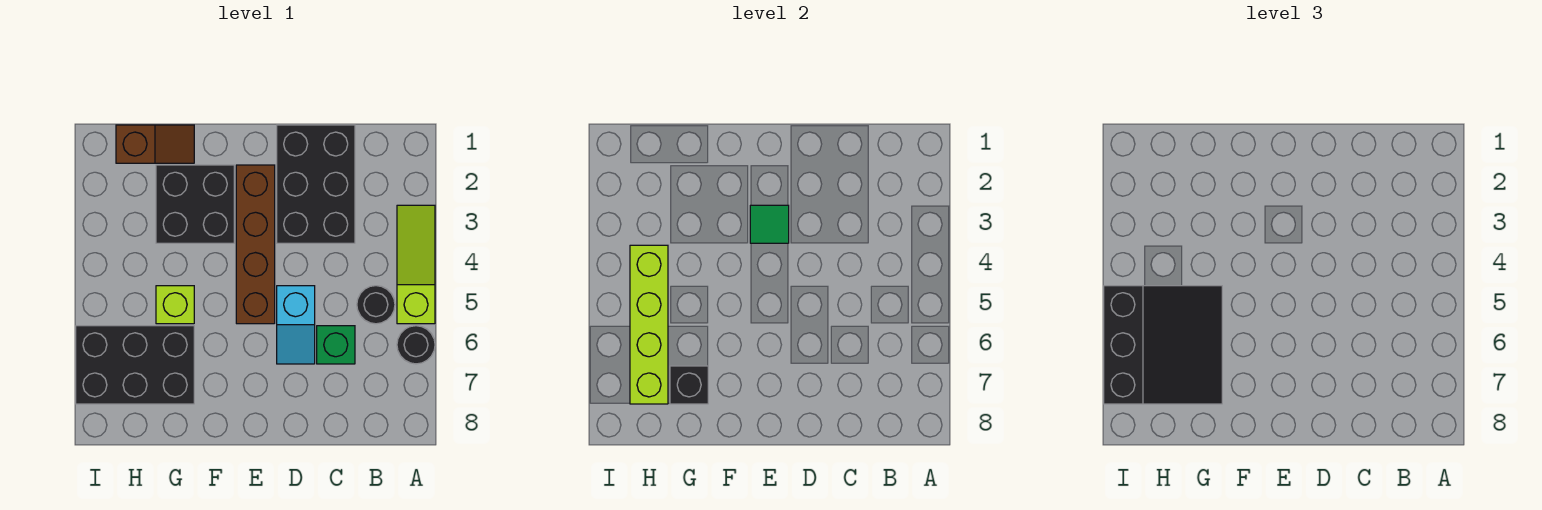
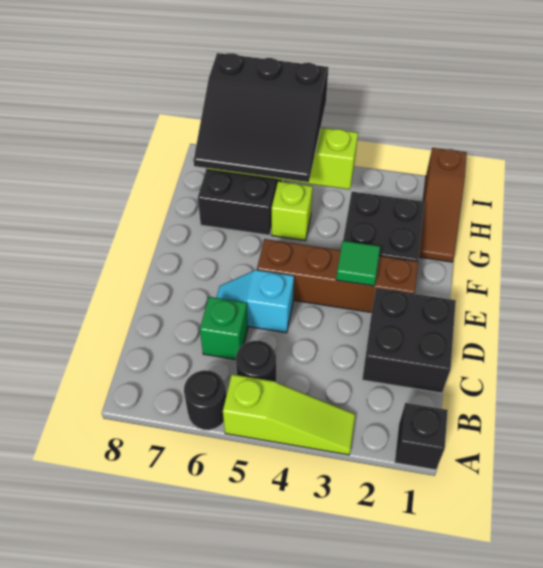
black 2x3 brick [277,125,355,243] -> black 2x2 brick [362,288,456,393]
brown 1x2 slope [116,125,194,163] -> brown 1x3 slope [419,148,467,262]
black 1x1 brick [670,366,708,404] -> black 1x1 brick moved to [395,403,448,470]

